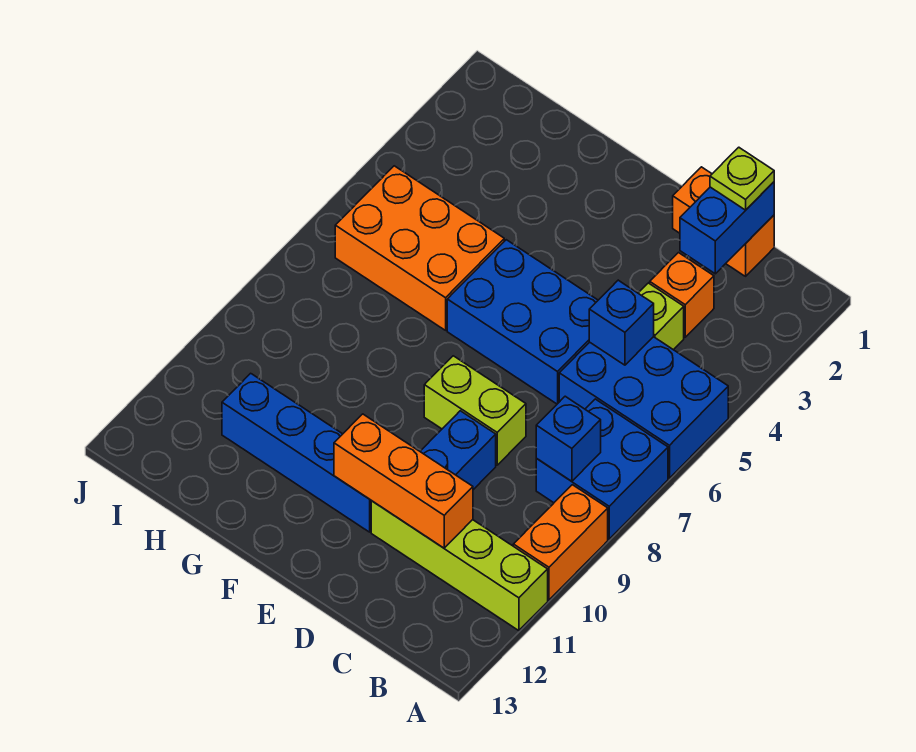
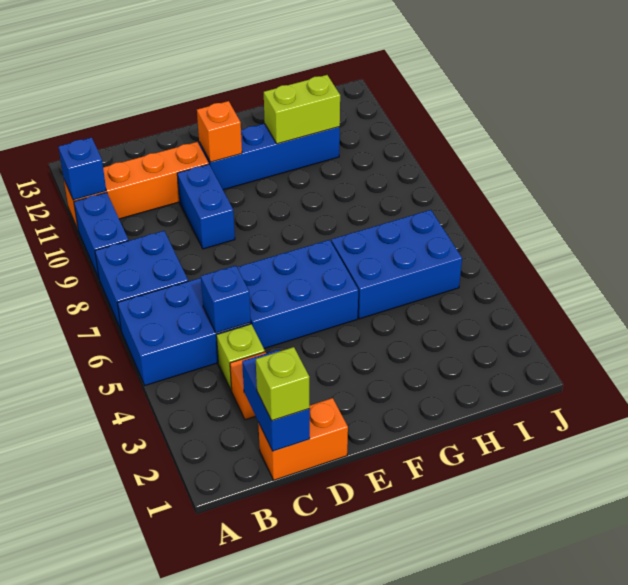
orange 1x2 brick [513,485,608,600] -> blue 1x2 brick [74,192,129,278]
lime 1x4 brick [371,501,548,631] -> orange 1x4 brick [64,142,209,229]
blue 1x1 brick [536,396,601,481] -> blue 1x1 brick moved to [59,137,106,200]
lime 1x1 plate [710,147,774,210] -> lime 1x1 brick [256,347,310,421]
orange 1x3 brick [334,414,473,548] -> orange 1x1 brick [197,101,242,162]
lime 1x2 brick [424,356,526,465] -> lime 1x2 brick moved to [264,75,340,144]
orange 2x3 brick [335,166,504,330] -> blue 2x3 brick [331,210,462,319]

